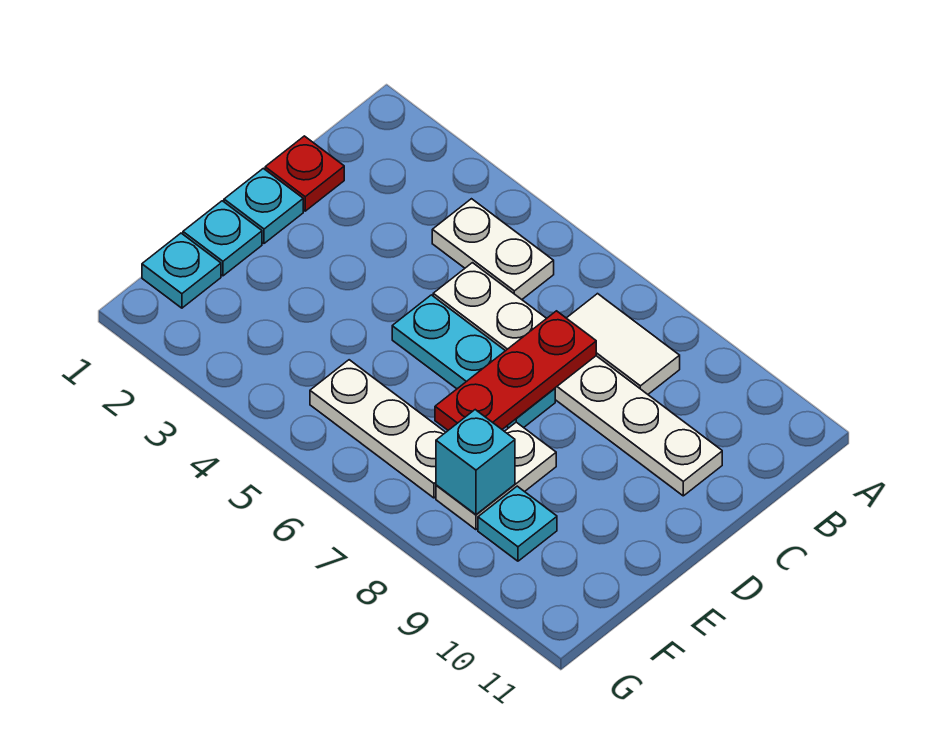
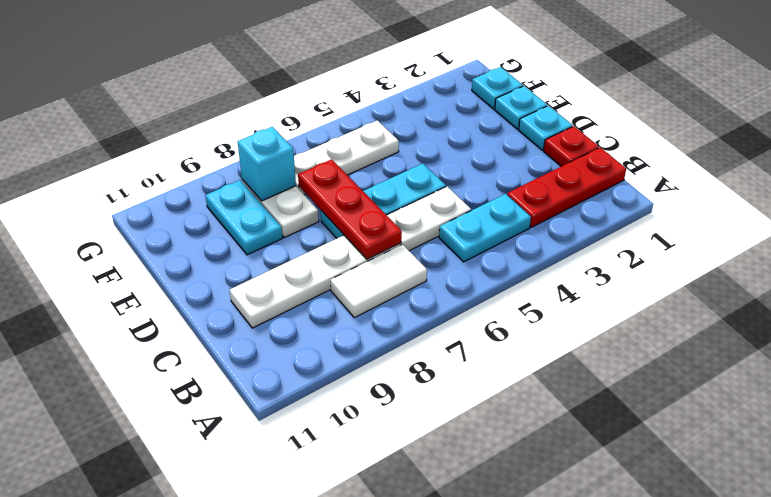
none -> red 1x3 plate [507,148,626,227]
white 1x2 plate [432,199,554,299] -> cyan 1x2 plate [439,194,531,262]
cyan 1x1 plate [478,486,557,561] -> cyan 1x2 plate [205,180,282,255]

